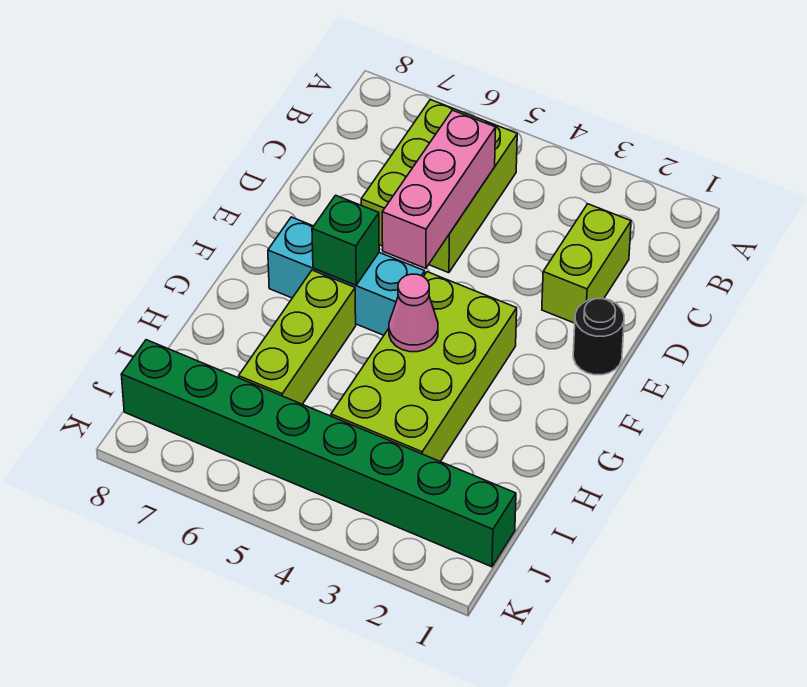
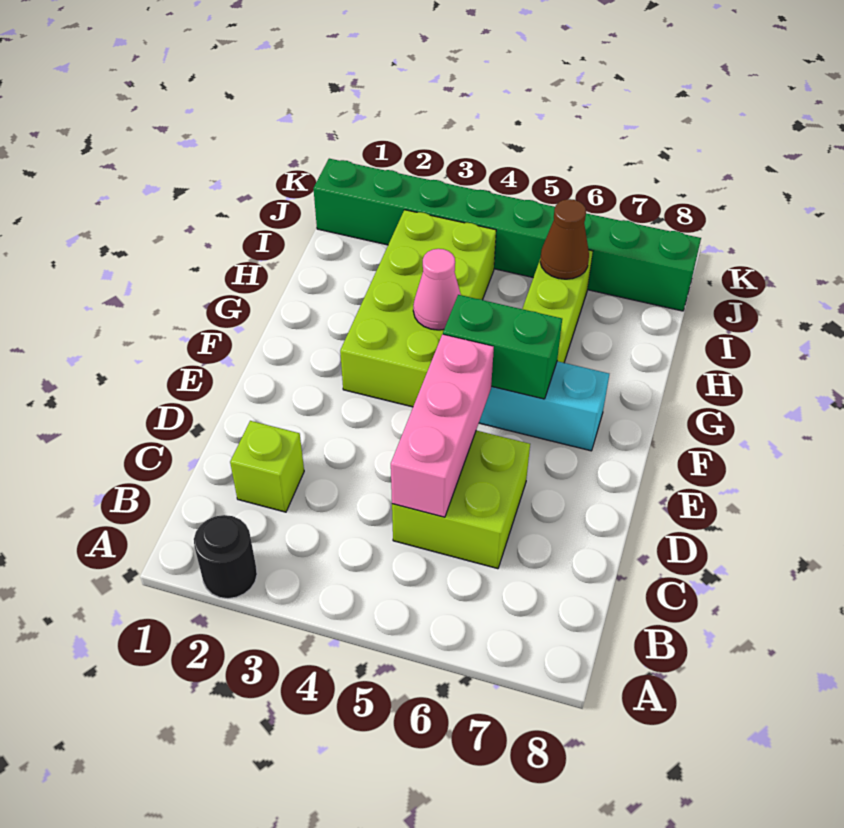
lime 2x3 brick [361,100,517,273] -> lime 2x2 brick [392,431,530,569]
lime 1x2 brick [542,204,631,323] -> lime 1x1 brick [230,421,304,512]
black 1x1 round brick [573,299,624,375] -> black 1x1 round brick moved to [194,515,257,599]
green 1x1 brick [312,195,379,285] -> green 1x2 brick [443,295,562,399]
none -> brown 1x1 cone [540,199,589,279]

